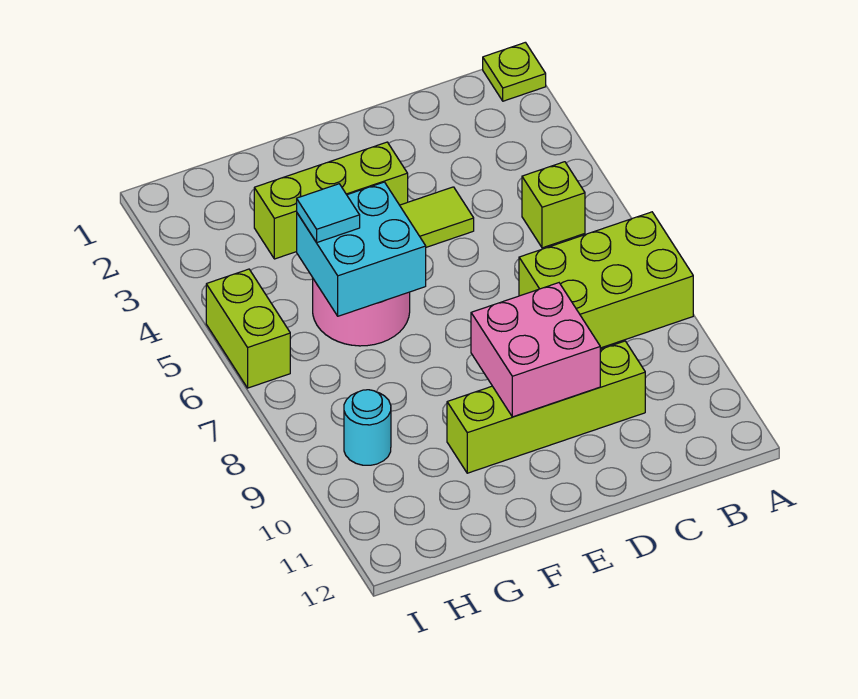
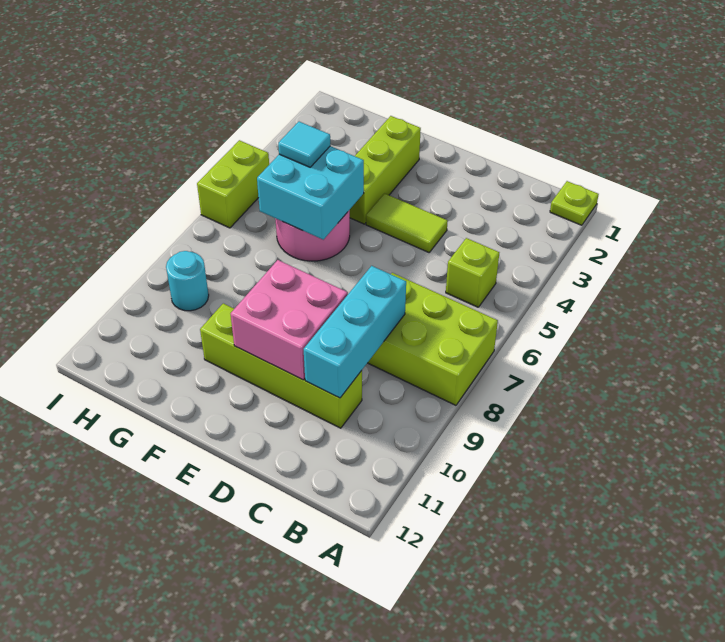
none -> cyan 1x3 brick [304,266,406,398]
lime 1x3 brick [254,142,408,259] -> lime 1x3 brick turned to [350,116,421,224]

